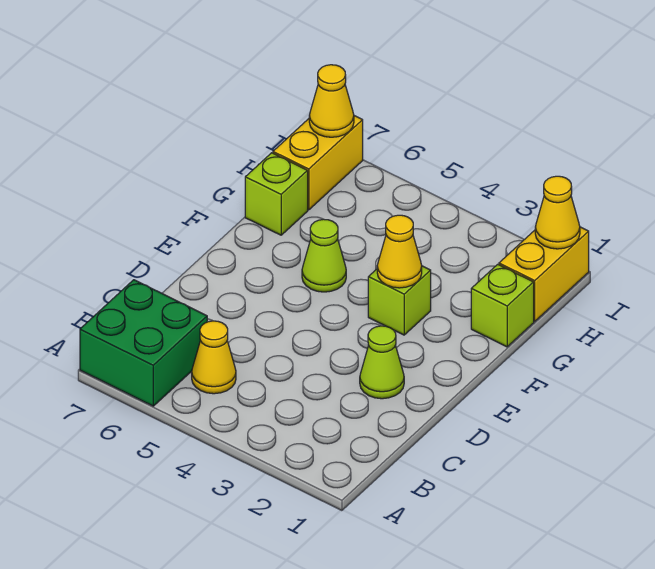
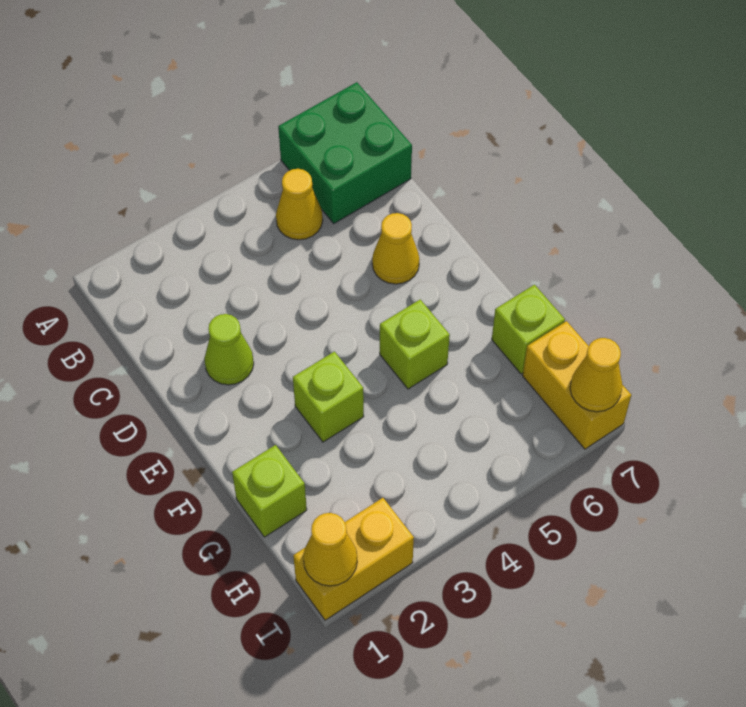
yellow 1x1 cone [377,215,422,288] -> yellow 1x1 cone moved to [372,213,420,284]
lime 1x1 cone [302,219,346,292] -> lime 1x1 brick [380,300,450,389]
yellow 1x2 brick [499,227,589,321] -> yellow 1x2 brick turned to [293,498,414,620]

